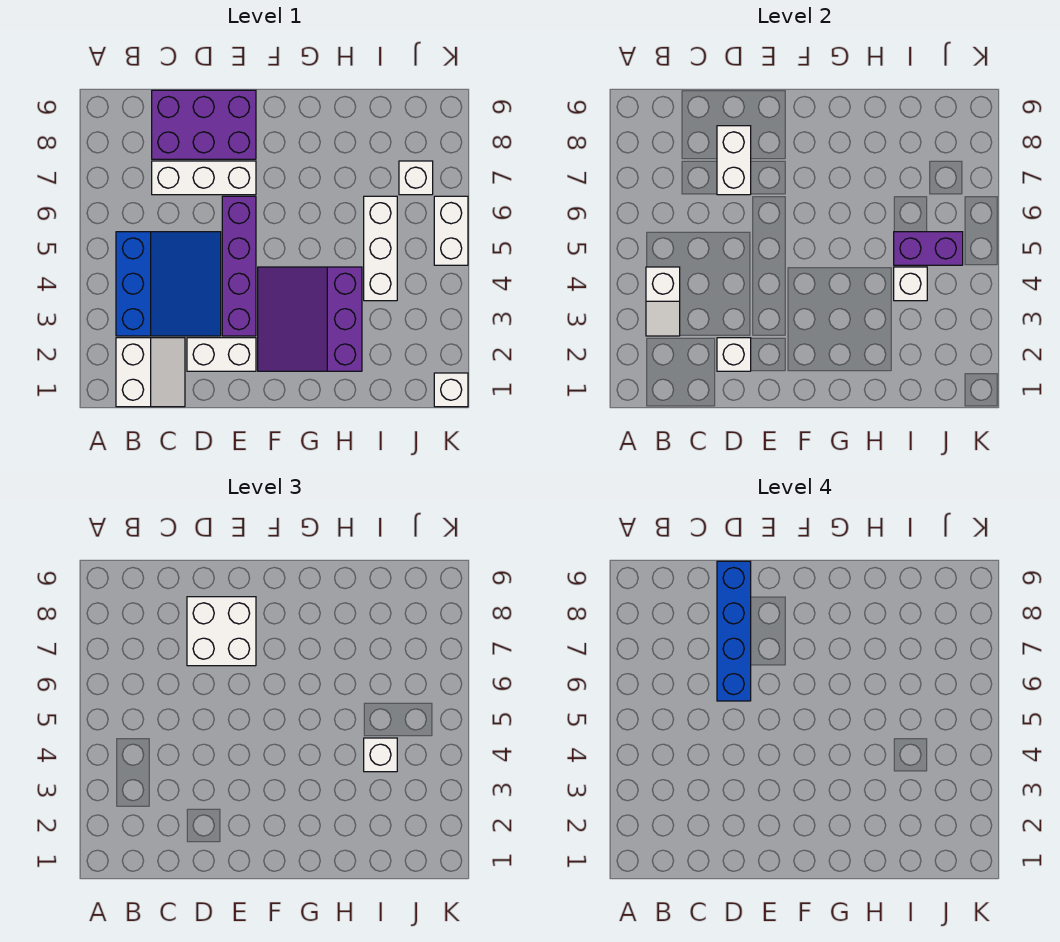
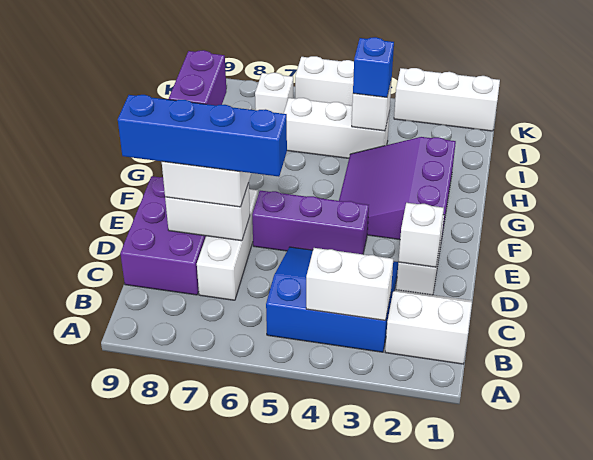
white 1x2 slope [646,267,680,336] -> white 1x2 brick [306,248,393,321]
purple 1x4 brick [222,196,256,336] -> purple 1x3 brick [252,191,369,254]
purple 3x3 slope [258,267,362,371] -> purple 3x3 slope turned to [339,137,456,241]
white 1x1 brick [364,738,397,772] -> blue 1x1 brick [353,37,394,97]
purple 1x2 brick [894,232,963,265] -> purple 1x2 brick moved to [169,50,226,106]
white 1x1 brick [434,373,468,407] -> white 1x3 brick [394,68,500,131]

